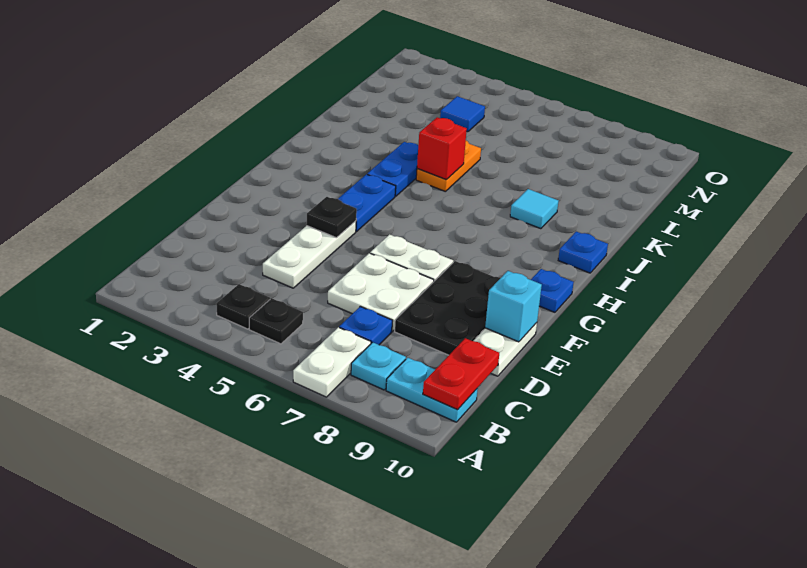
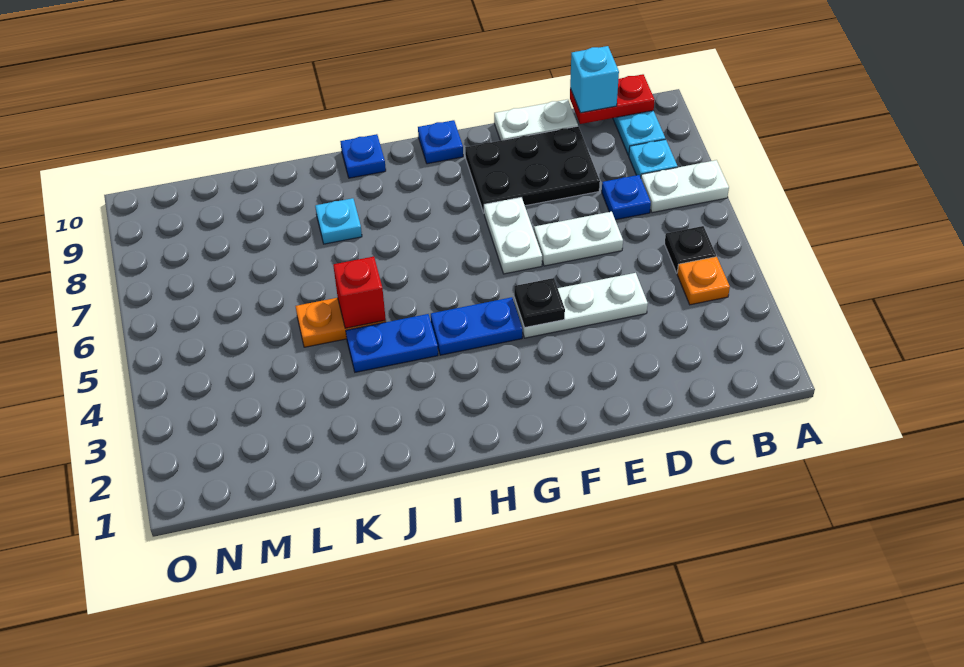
black 1x1 plate [216,284,270,329] -> orange 1x1 plate [677,257,730,305]
white 2x2 plate [328,253,434,331] -> white 1x2 plate [534,212,623,266]
cyan 1x1 brick [485,271,542,342] -> cyan 1x1 brick moved to [570,46,619,113]
cyan 1x1 tile [510,189,559,229] -> cyan 1x1 plate [315,198,362,244]
blue 1x1 tile [440,96,485,132] -> none

